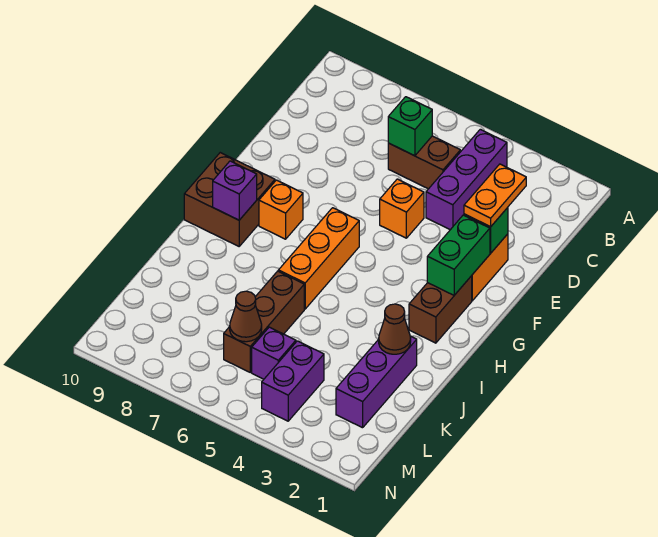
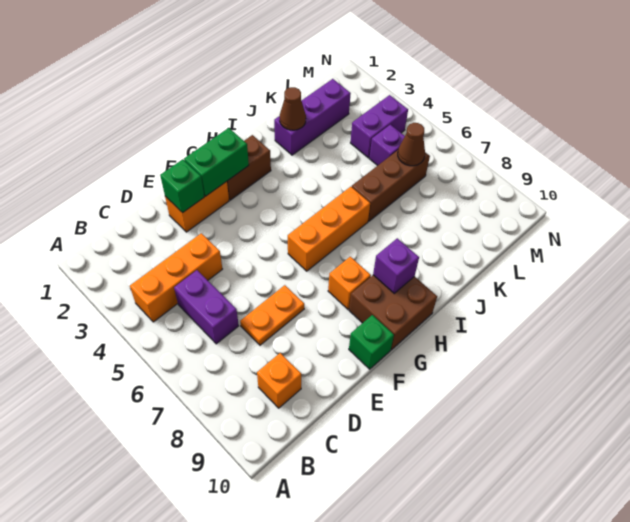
purple 1x3 brick [426,129,507,230] -> orange 1x3 brick [130,233,222,322]
brown 1x2 brick [388,136,460,189] -> purple 1x2 brick [174,270,239,344]
green 1x1 brick [388,97,432,156] -> green 1x1 brick moved to [349,315,394,369]
orange 1x2 plate [464,164,526,227] -> orange 1x2 plate moved to [240,285,304,345]
orange 1x1 brick [380,179,424,238] -> orange 1x1 brick moved to [257,353,301,408]

